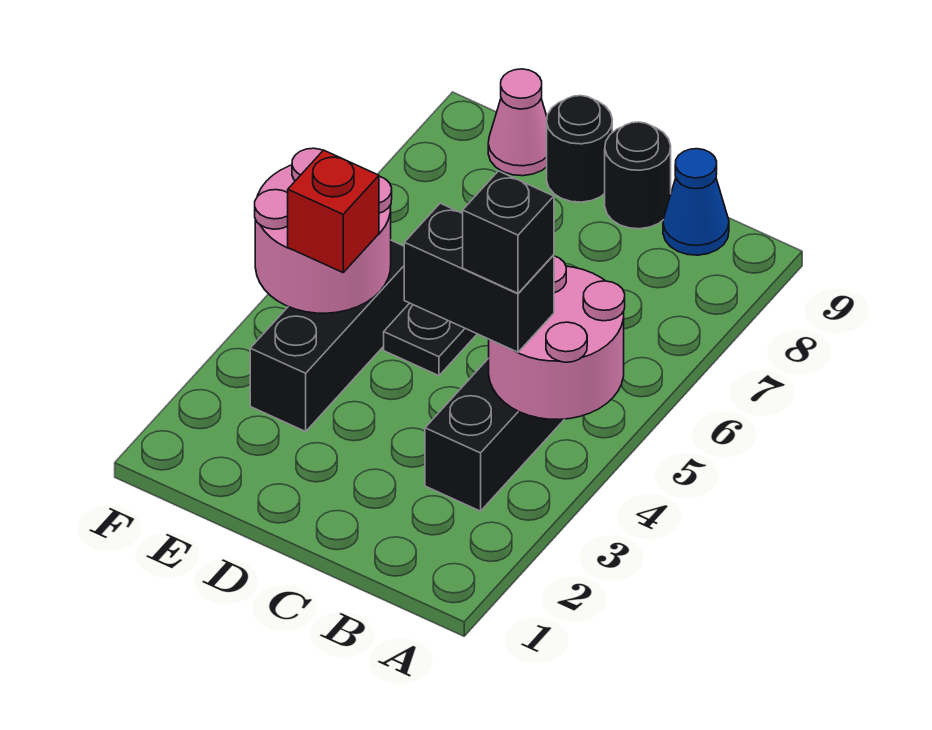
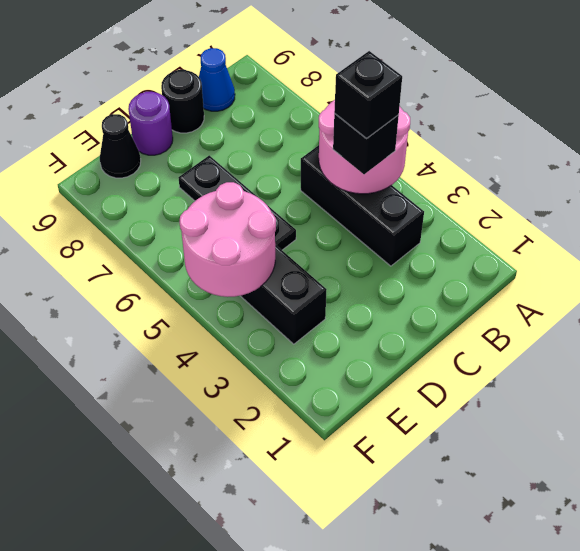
black 1x2 brick [404,203,554,352] -> black 1x1 brick [333,114,399,174]
black 1x1 round brick [547,96,612,202] -> purple 1x1 round brick [128,92,173,155]
red 1x1 brick [288,150,379,272] -> none
pink 1x1 cone [488,69,547,176] -> black 1x1 cone [100,114,141,178]

